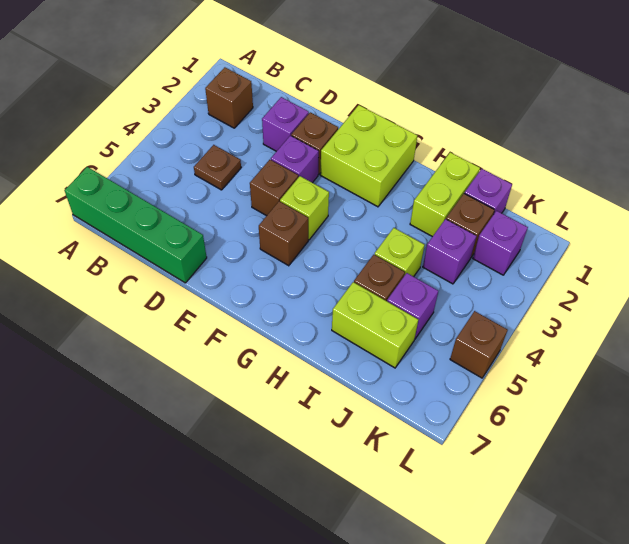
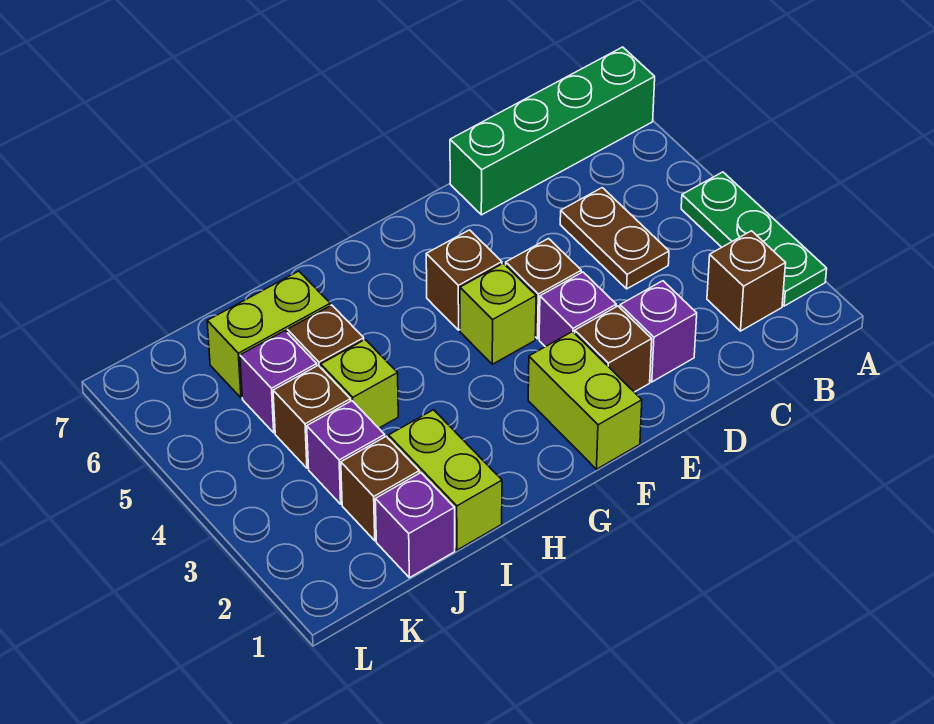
none -> green 1x3 plate [681,172,827,306]
brown 1x1 plate [194,145,241,190] -> brown 1x2 plate [560,188,669,289]
lime 2x2 brick [320,105,417,207] -> lime 1x2 brick [528,332,642,469]
purple 1x1 brick [473,211,528,275] -> none
brown 1x1 brick [450,311,507,378] -> brown 1x1 brick moved to [273,365,351,468]

